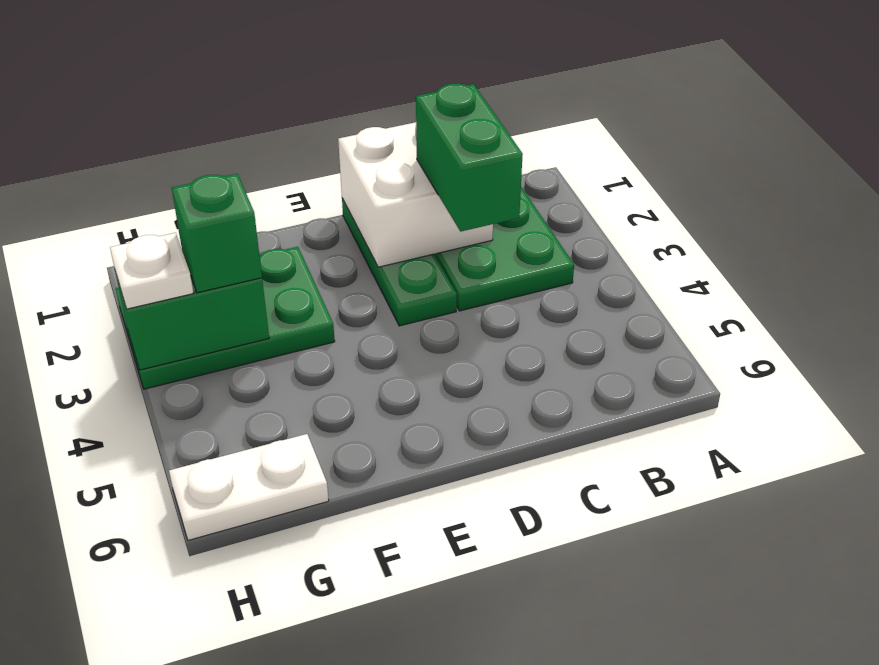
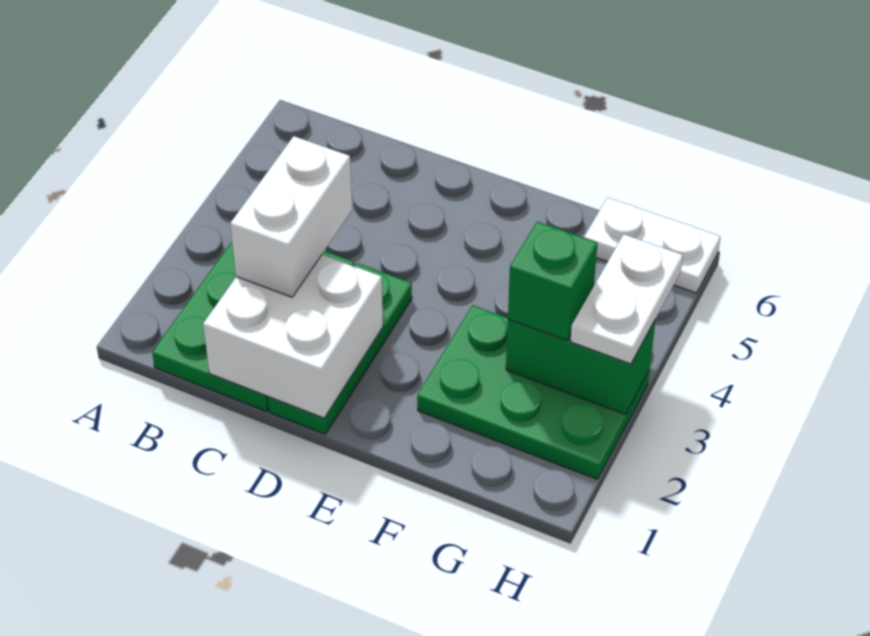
green 1x2 brick [416,84,523,232] -> white 1x2 brick [230,136,352,297]
white 1x1 plate [110,233,193,309] -> white 1x2 plate [570,234,683,364]

